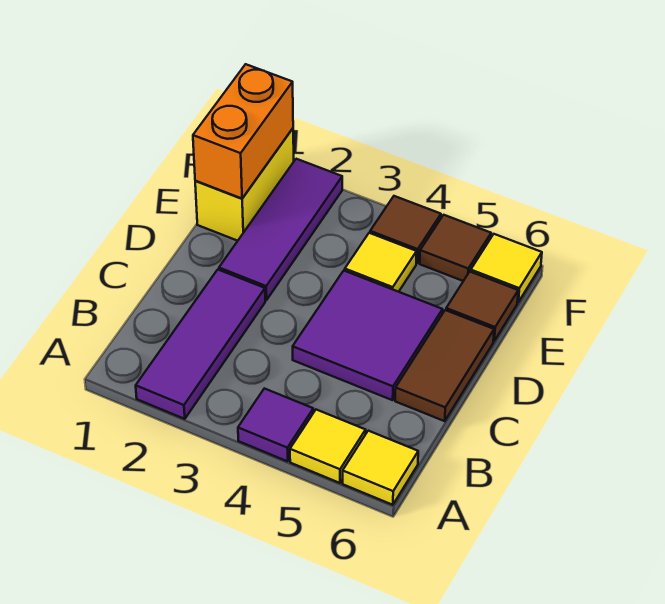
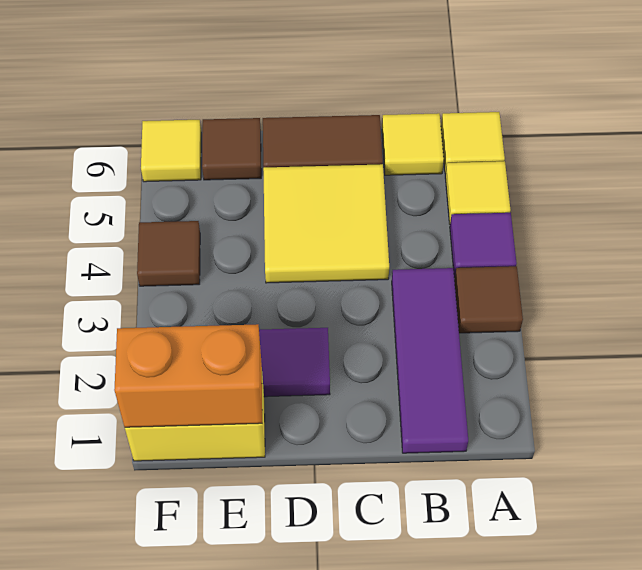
purple 1x3 tile [136,270,265,419] -> purple 1x3 tile turned to [392,268,468,453]
purple 2x2 tile [293,271,443,400] -> yellow 2x2 tile [263,164,389,283]
yellow 1x1 tile [345,233,417,292] -> yellow 1x1 tile moved to [382,113,444,175]
brown 1x1 tile [420,215,491,281] -> brown 1x1 tile moved to [454,266,523,333]

